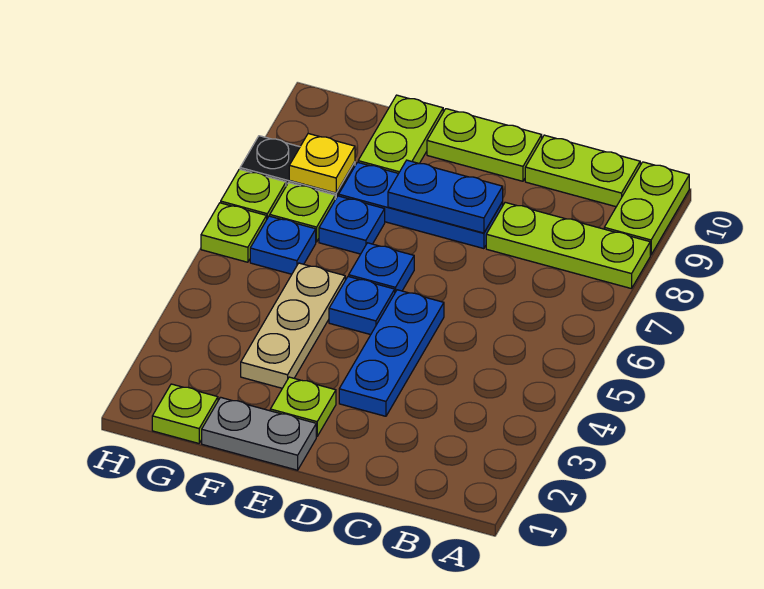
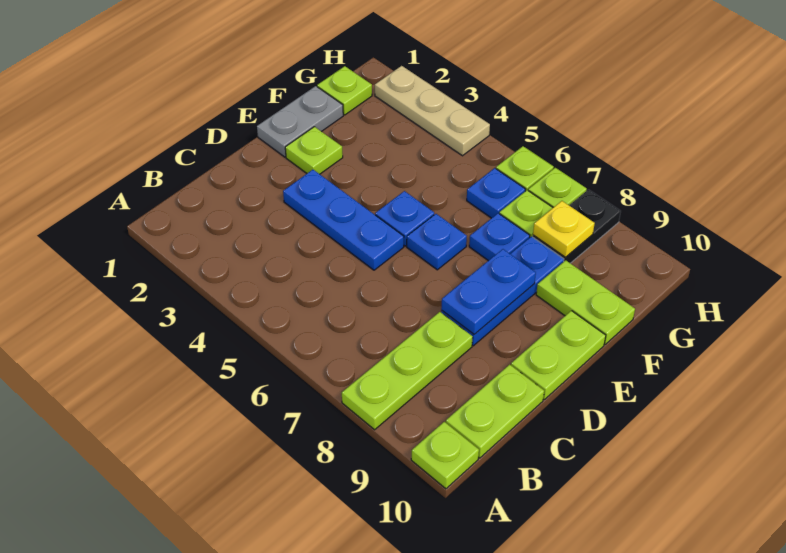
lime 1x2 plate [604,162,689,255] -> lime 1x1 plate [411,422,479,489]
tan 1x3 plate [241,263,345,388] -> tan 1x3 plate moved to [375,66,490,156]

